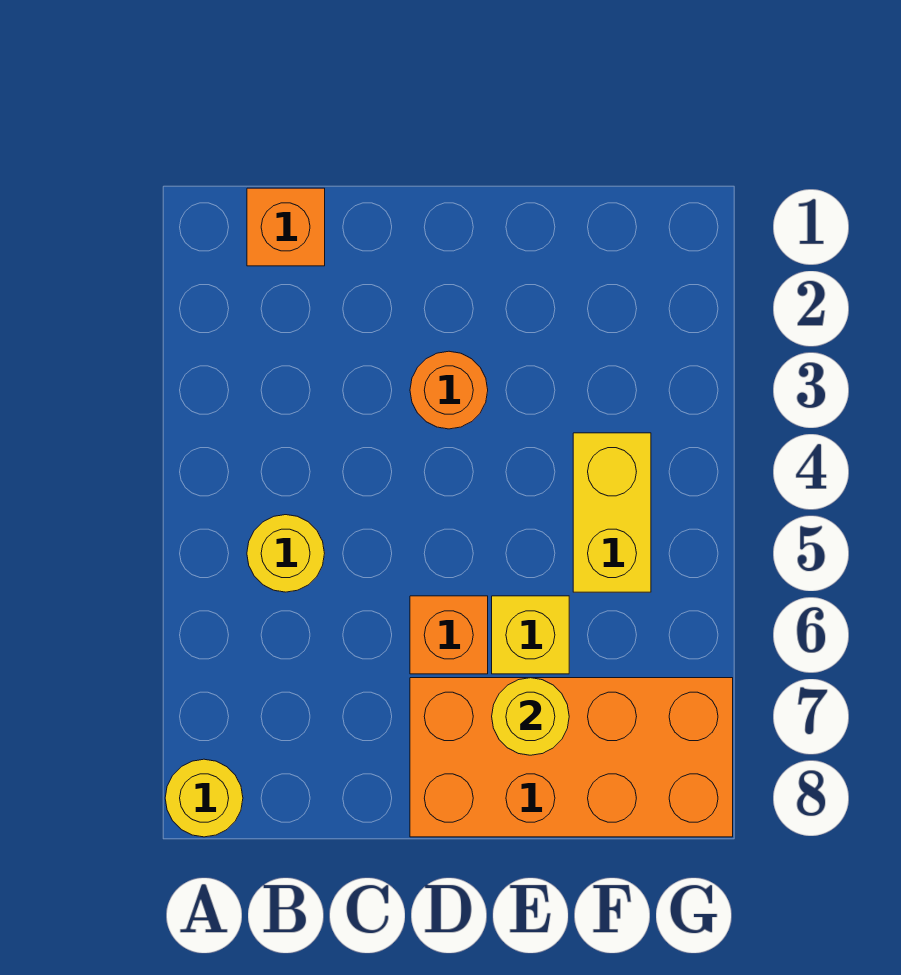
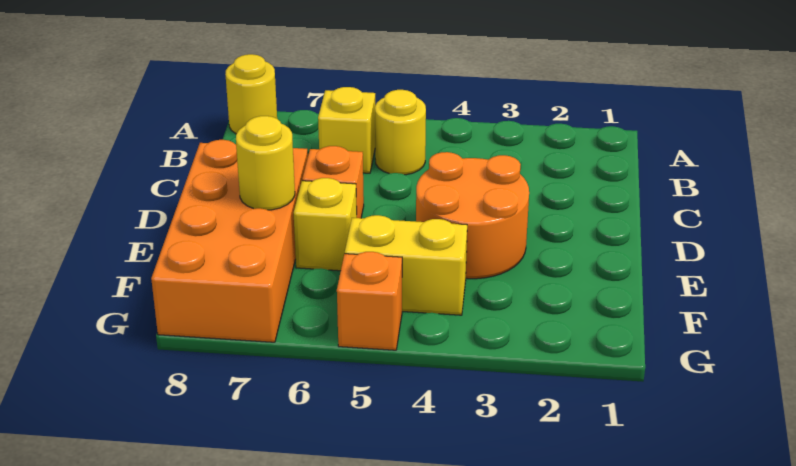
orange 1x1 brick [247,188,325,266] -> orange 1x1 brick moved to [337,252,402,350]
none -> yellow 1x1 brick [318,87,375,173]
orange 1x1 round brick [410,351,488,429] -> orange 2x2 round brick [416,152,529,279]

